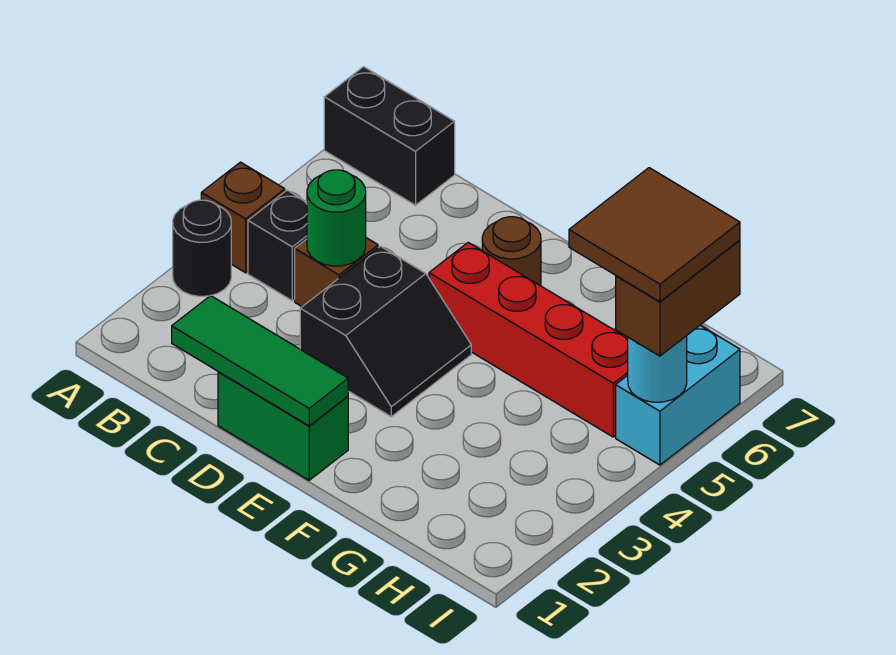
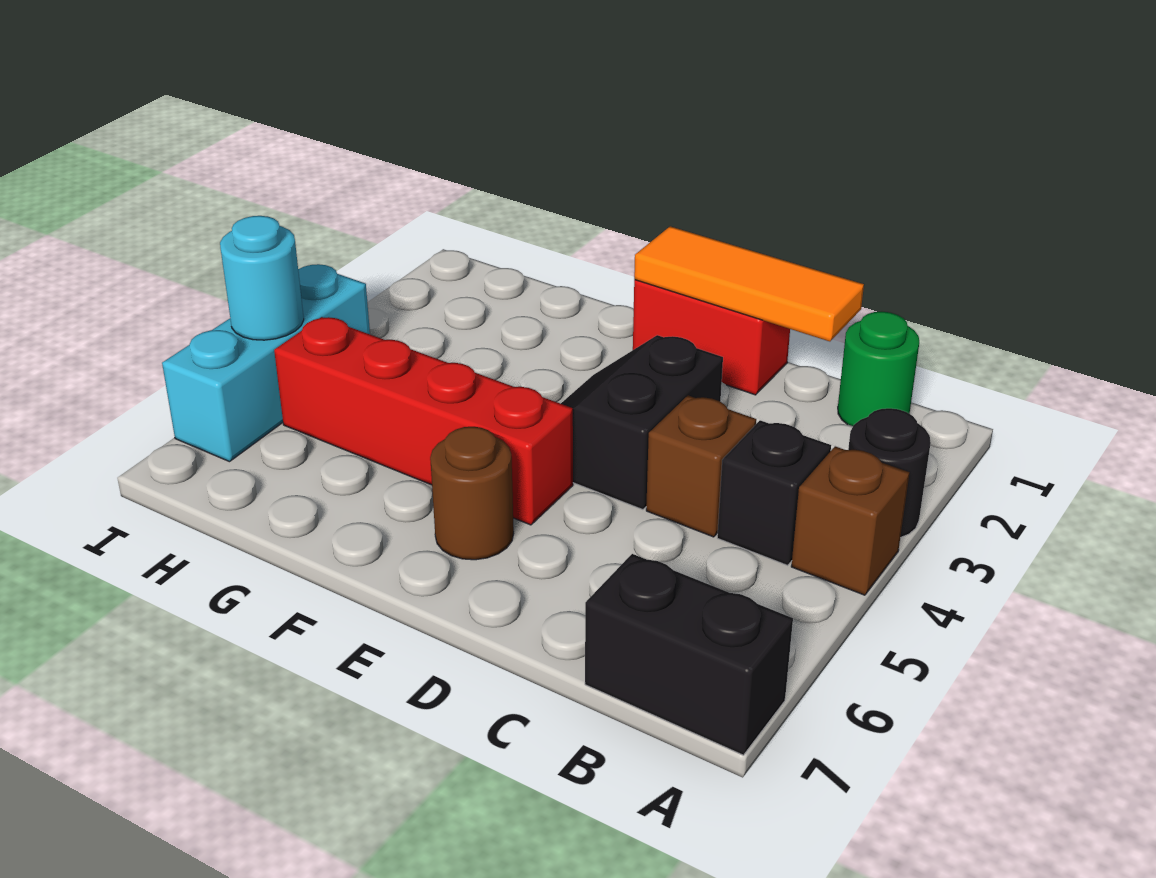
green 1x3 tile [172,296,348,426] -> orange 1x3 tile [634,226,864,341]
green 1x1 round brick [307,170,366,266] -> green 1x1 round brick moved to [838,312,919,426]
green 1x2 brick [218,372,348,480] -> red 1x2 brick [633,280,790,395]
brown 2x2 tile [569,168,740,302] -> none
cyan 1x2 brick [616,325,740,465] -> cyan 1x3 brick [162,264,370,462]
brown 1x2 brick [616,240,740,356] -> none

